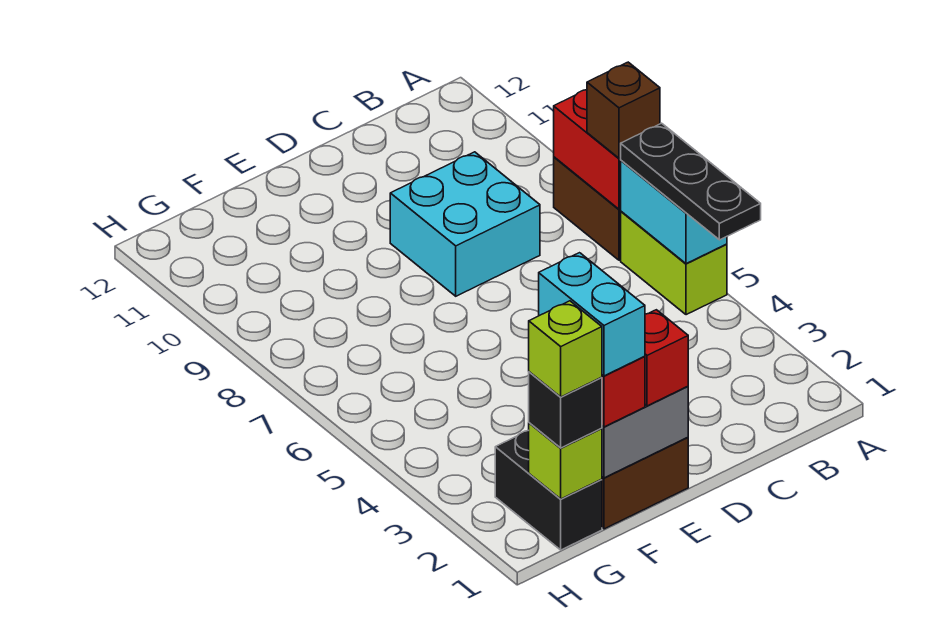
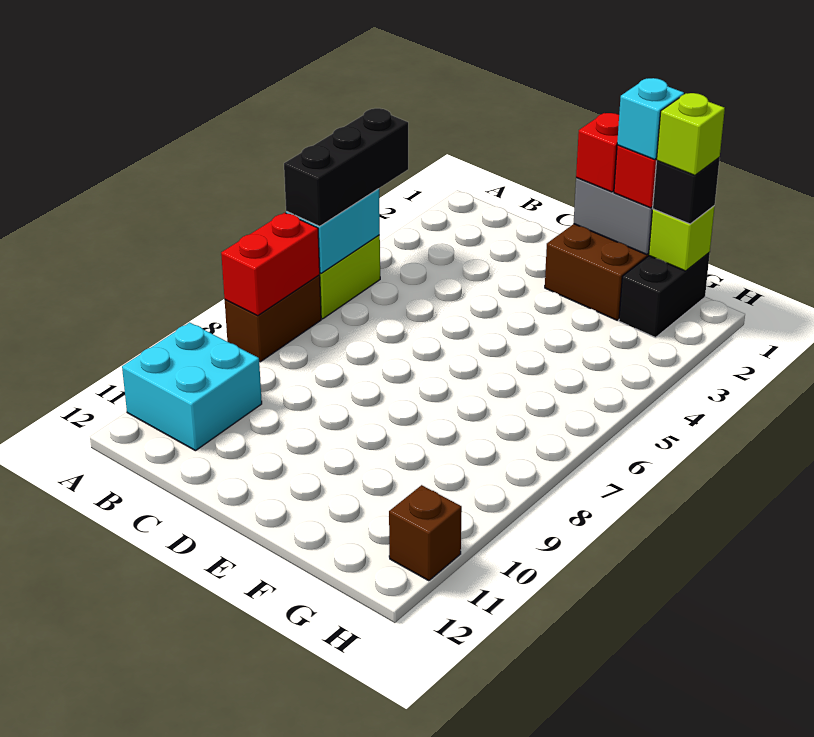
black 1x3 plate [621,123,761,240] -> black 1x3 brick [284,108,408,226]
brown 1x1 brick [587,62,660,158] -> brown 1x1 brick moved to [389,485,462,581]
cyan 2x2 brick [390,152,540,296] -> cyan 2x2 brick moved to [122,322,262,451]
cyan 1x2 brick [539,253,645,376] -> cyan 1x1 brick [617,78,684,160]

